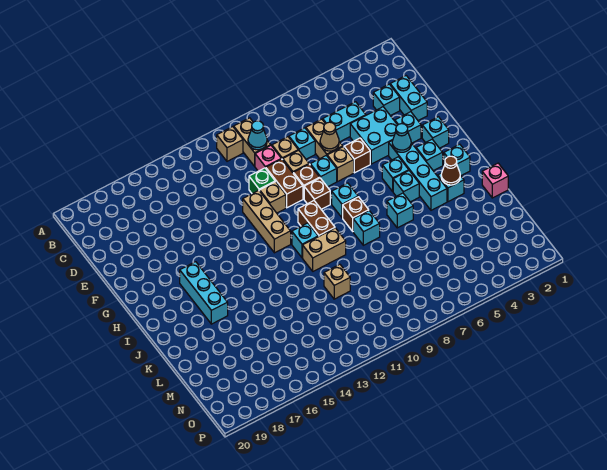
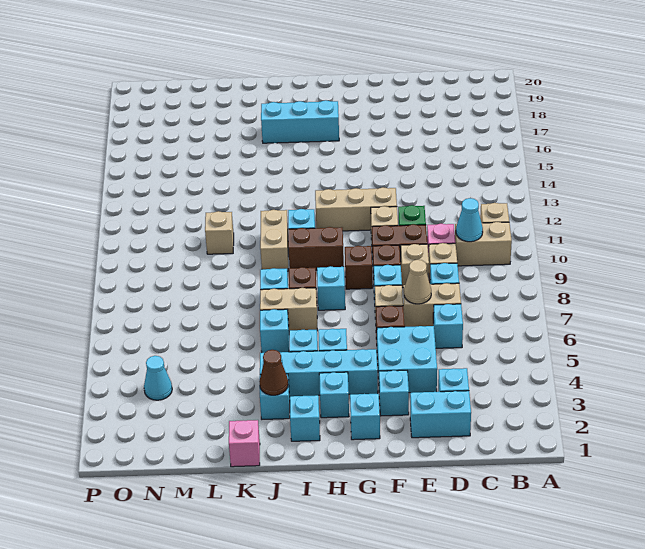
cyan 1x2 brick [323,102,366,142] -> cyan 1x1 brick [433,304,463,348]
cyan 1x1 cone [392,124,411,152] -> cyan 1x1 cone moved to [144,356,172,400]
none -> tan 1x2 brick [260,288,317,331]

